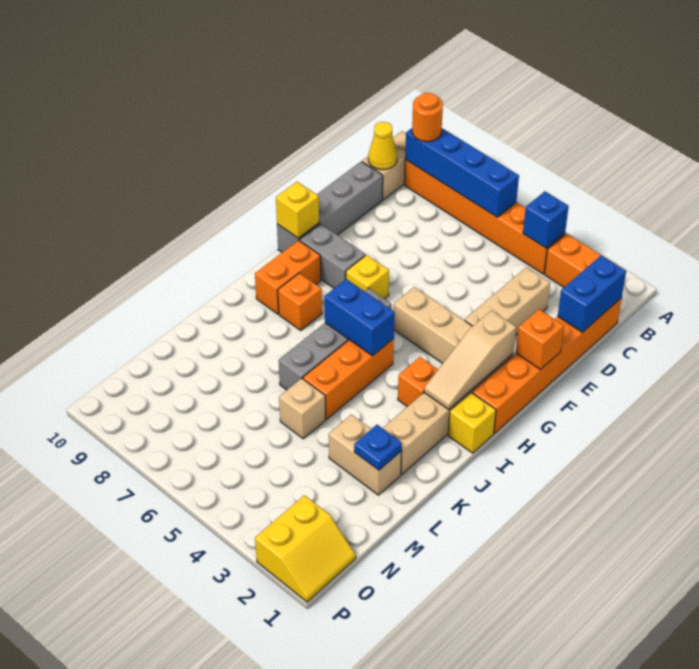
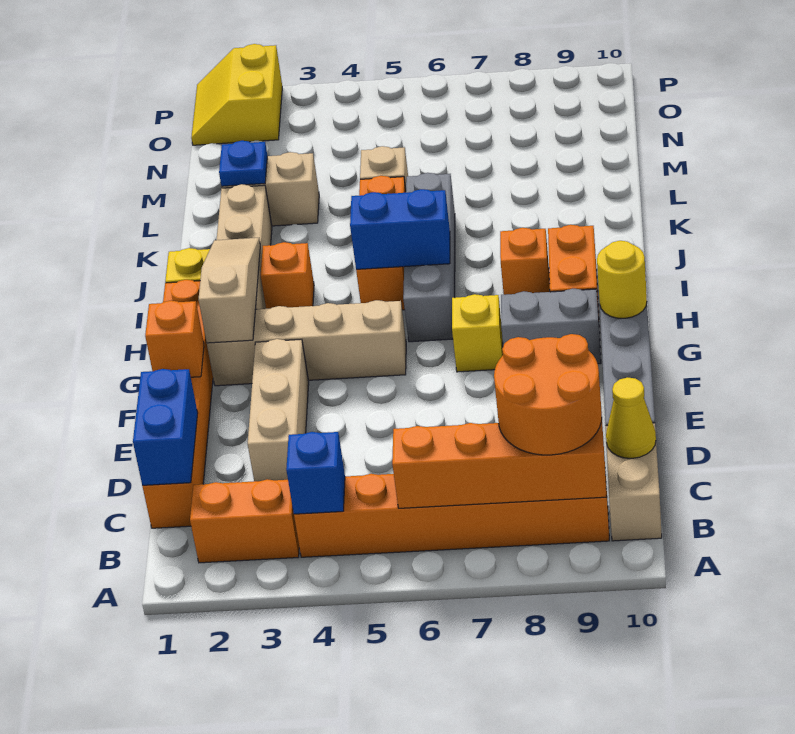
blue 1x4 brick [405,128,519,217] -> orange 1x4 brick [392,420,607,508]
orange 1x1 round brick [412,93,443,142] -> orange 2x2 round brick [494,334,602,455]
yellow 1x1 brick [276,182,319,238] -> yellow 1x1 round brick [597,241,647,318]

